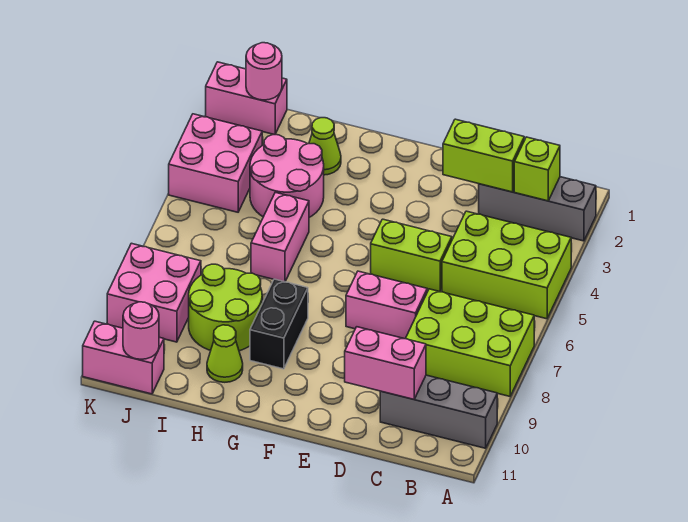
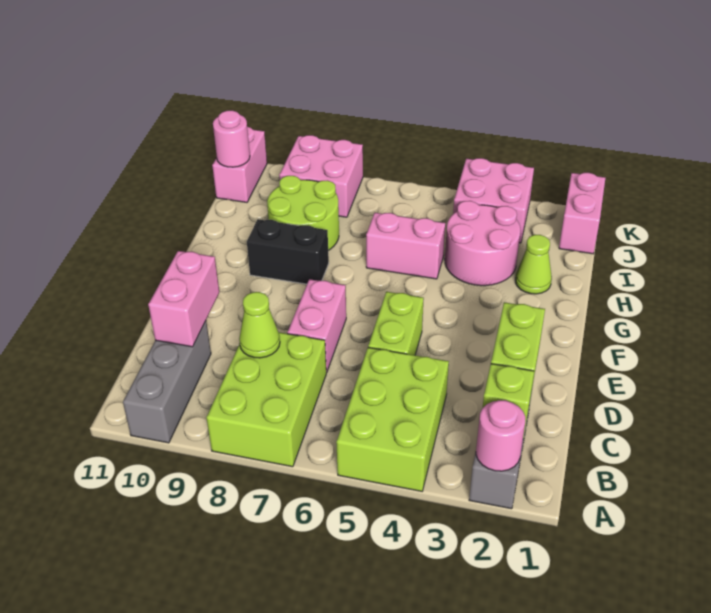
lime 1x1 cone [207,325,243,382] -> lime 1x1 cone moved to [239,292,280,358]
pink 1x1 round brick [246,43,282,100] -> pink 1x1 round brick moved to [476,400,525,471]

